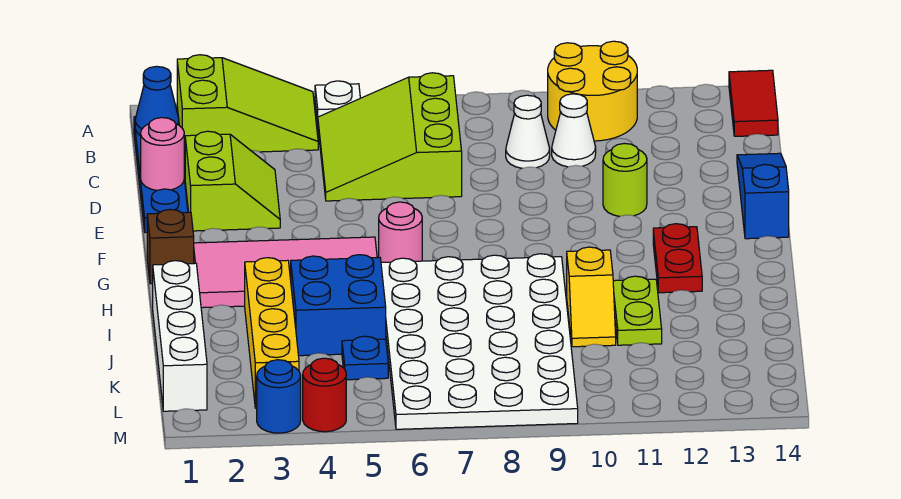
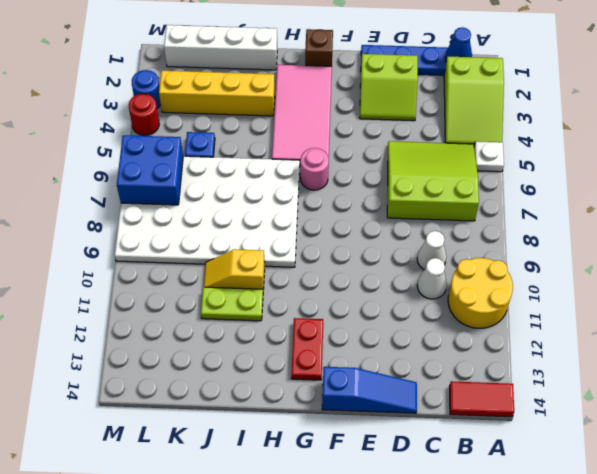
pink 1x1 round brick [141,118,184,190] -> none
lime 1x1 round brick [603,143,647,217] -> none
red 1x2 plate [653,224,702,293] -> red 1x2 plate turned to [291,318,323,380]
blue 2x2 brick [291,255,386,356] -> blue 2x2 brick moved to [117,135,183,205]

